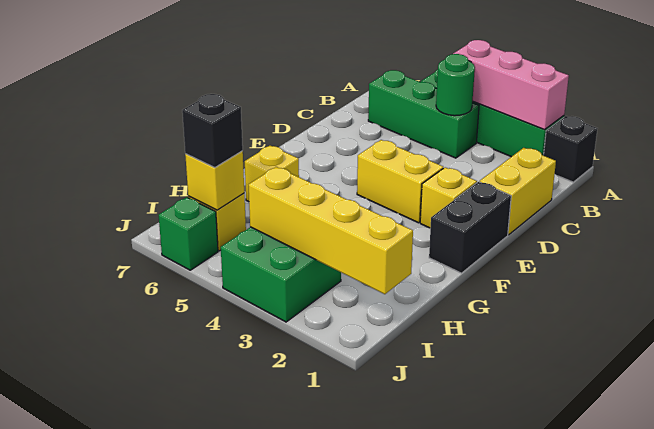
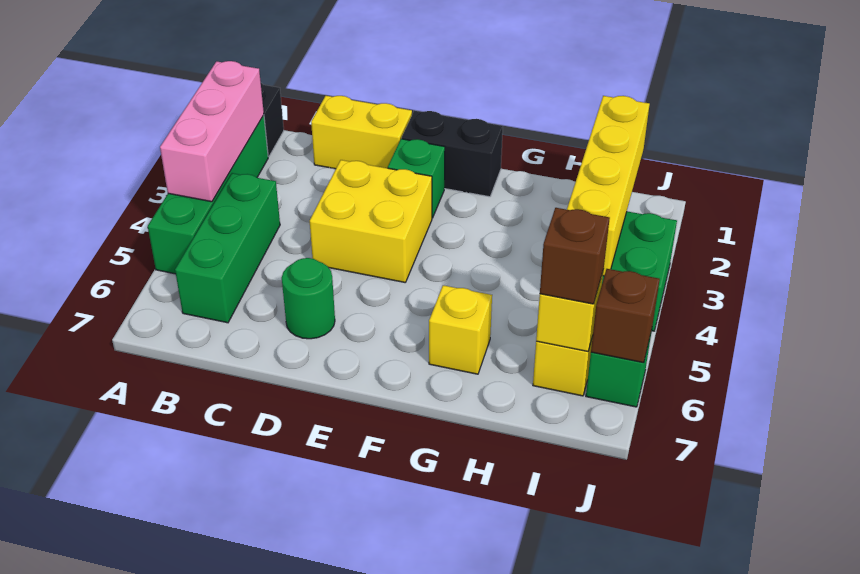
green 1x1 round brick [436,54,475,116] -> green 1x1 round brick moved to [282,258,335,339]
yellow 1x1 brick [420,167,477,228] -> green 1x1 brick [388,139,445,218]
yellow 1x2 brick [357,140,443,223] -> yellow 2x2 brick [310,160,432,282]
black 1x1 brick [182,94,243,168] -> brown 1x1 brick [540,208,610,304]
none -> brown 1x1 brick [591,269,660,363]

